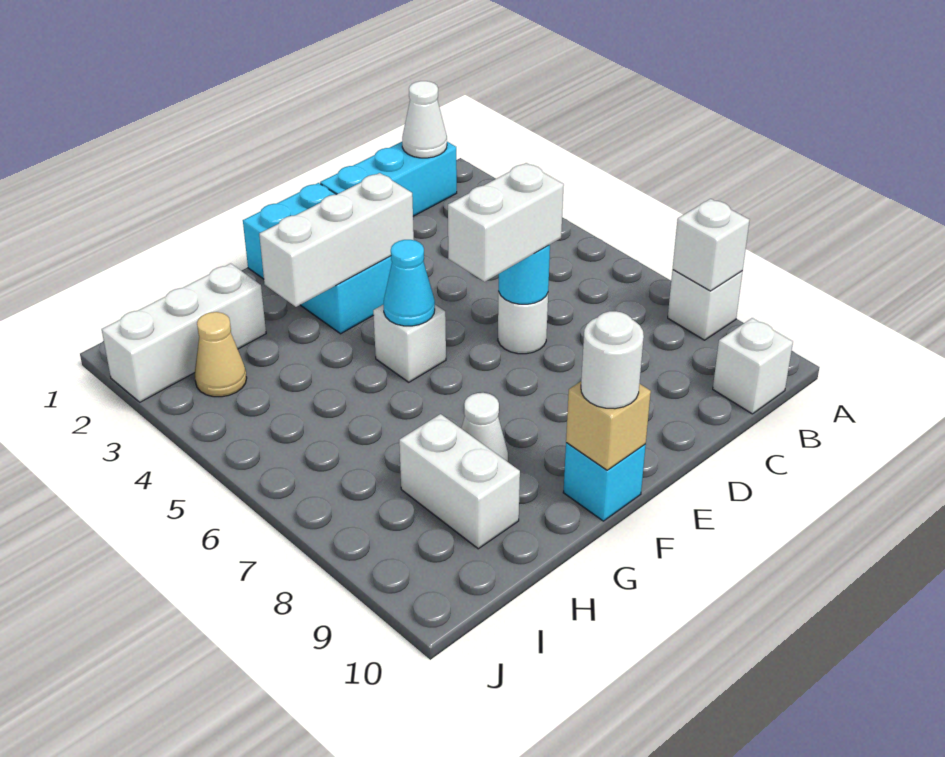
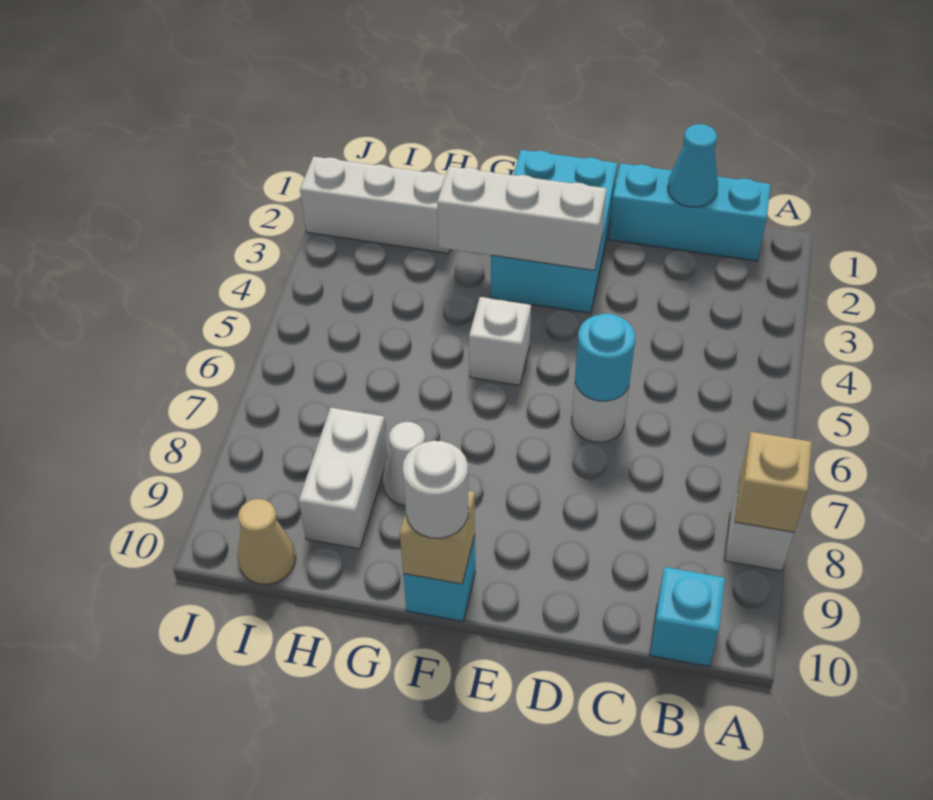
white 1x1 brick [673,199,749,291] -> tan 1x1 brick [735,432,811,532]
white 1x1 cone [402,81,447,158] -> none
white 1x1 brick [713,318,793,414] -> cyan 1x1 brick [650,567,725,666]
white 1x2 brick [448,163,564,282] -> none
cyan 1x1 cone [383,240,435,326] -> cyan 1x1 cone moved to [668,124,718,207]
tan 1x1 cone [195,312,247,397] -> tan 1x1 cone moved to [237,499,296,584]

